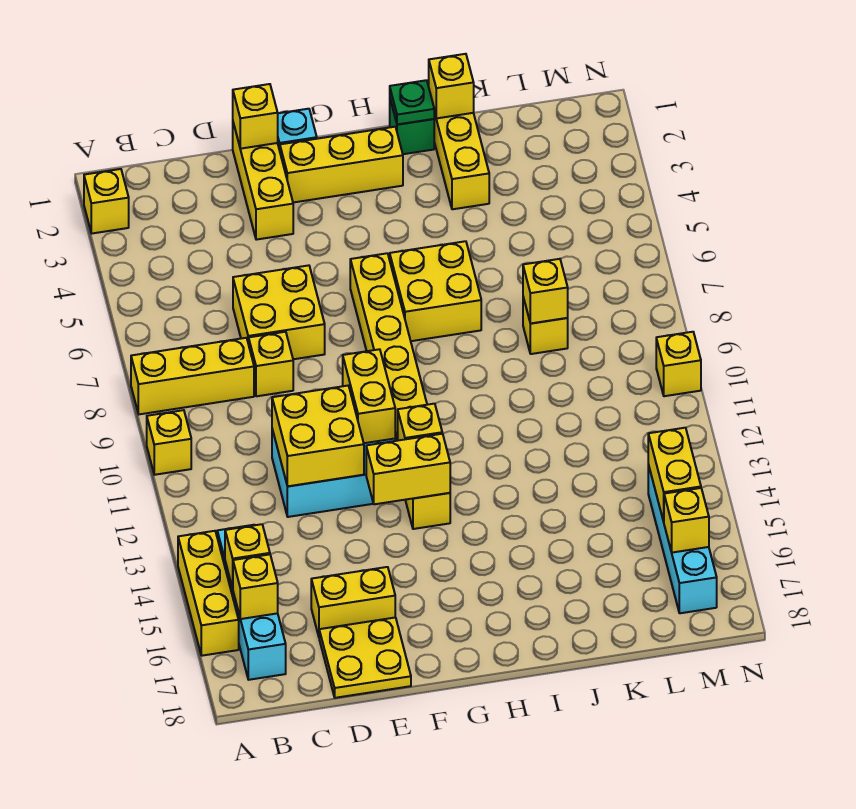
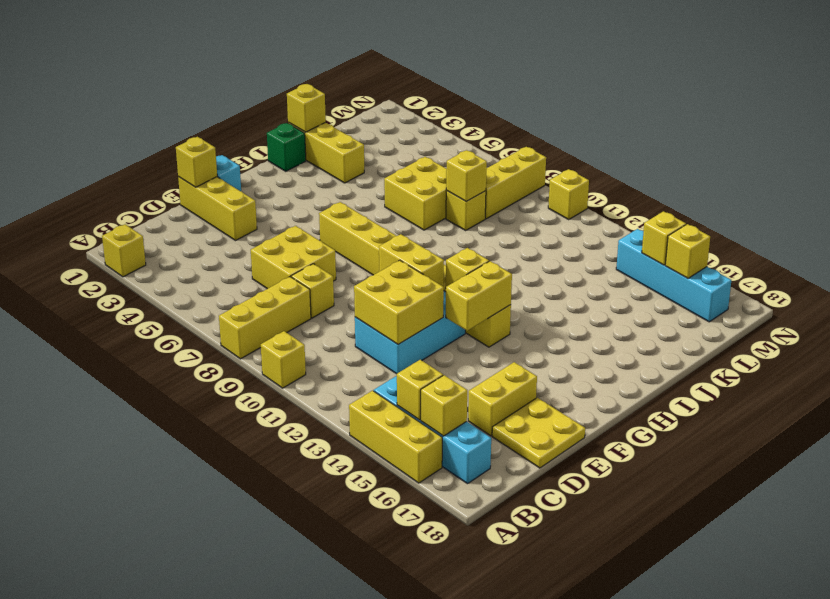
yellow 1x3 brick [280,127,403,203] -> yellow 1x3 brick moved to [485,147,546,219]
yellow 2x2 brick [390,241,481,341] -> yellow 2x2 brick moved to [384,157,447,230]
green 1x1 plate [390,80,434,125] -> none
yellow 1x2 brick [648,428,701,522] -> yellow 1x1 brick [642,211,686,265]

